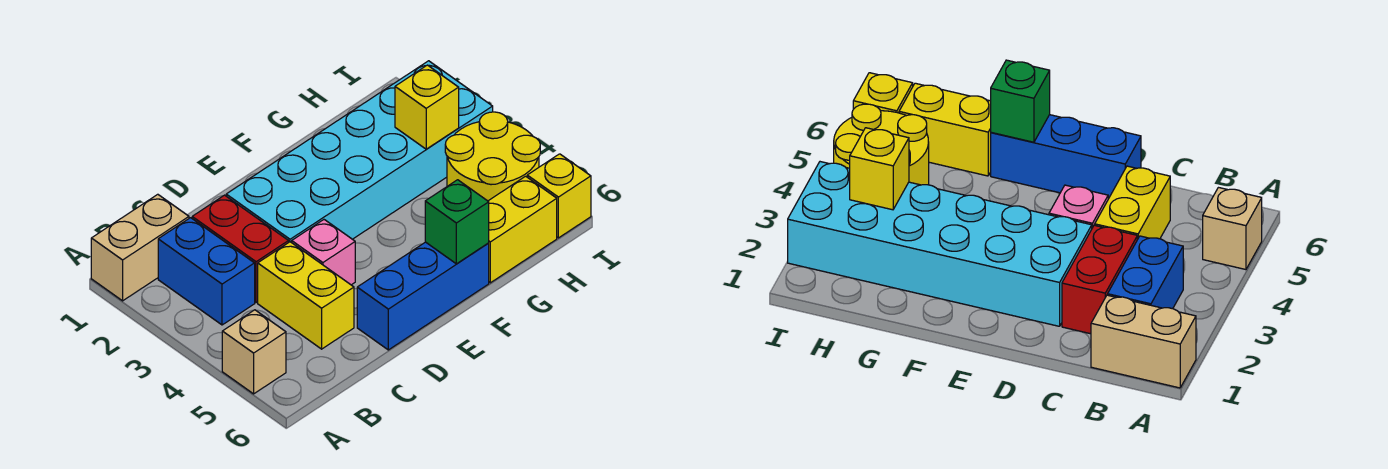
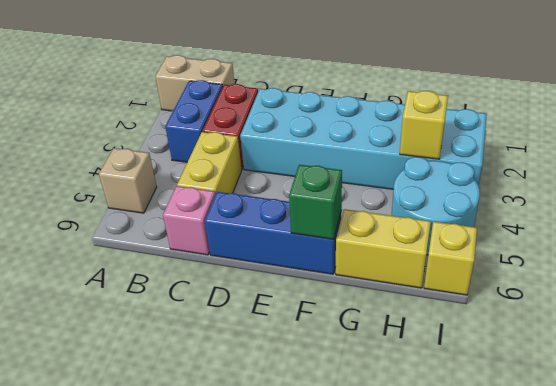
pink 1x1 brick [292,220,355,285] -> pink 1x1 brick moved to [163,186,215,255]
yellow 2x2 round brick [445,112,540,201] -> cyan 2x2 round brick [391,157,480,255]

